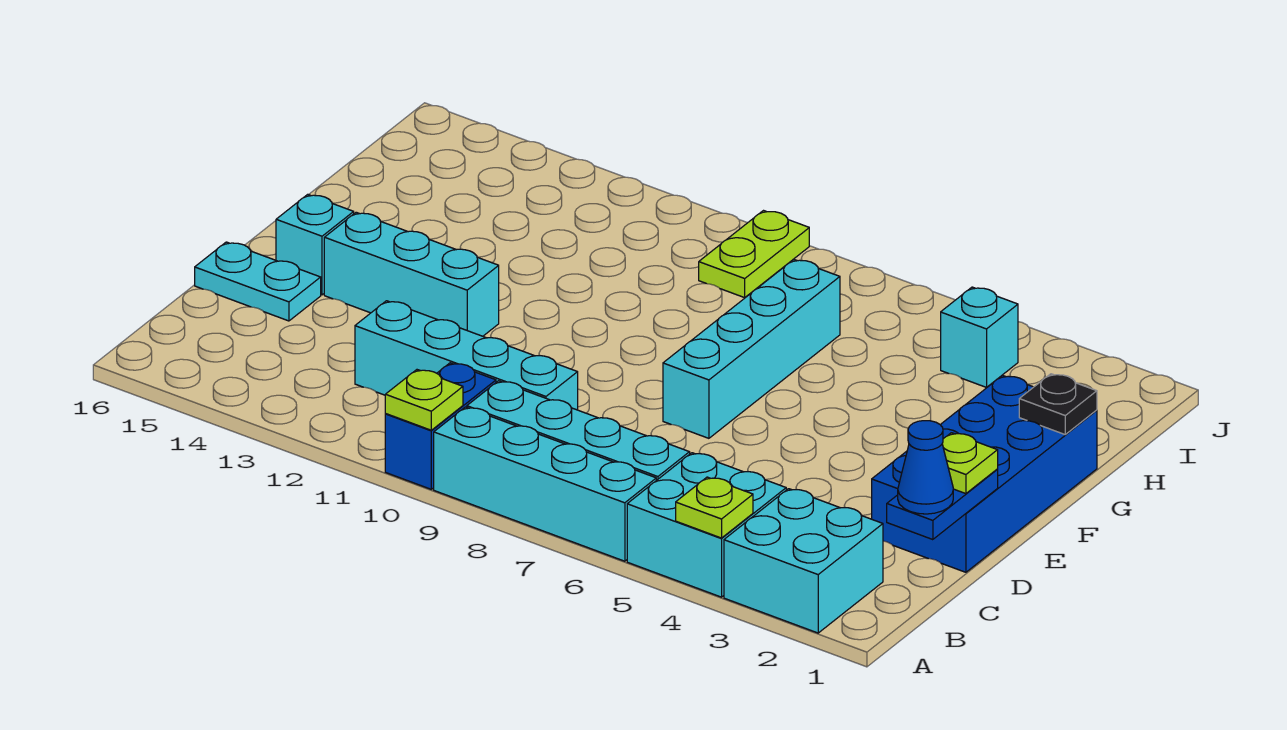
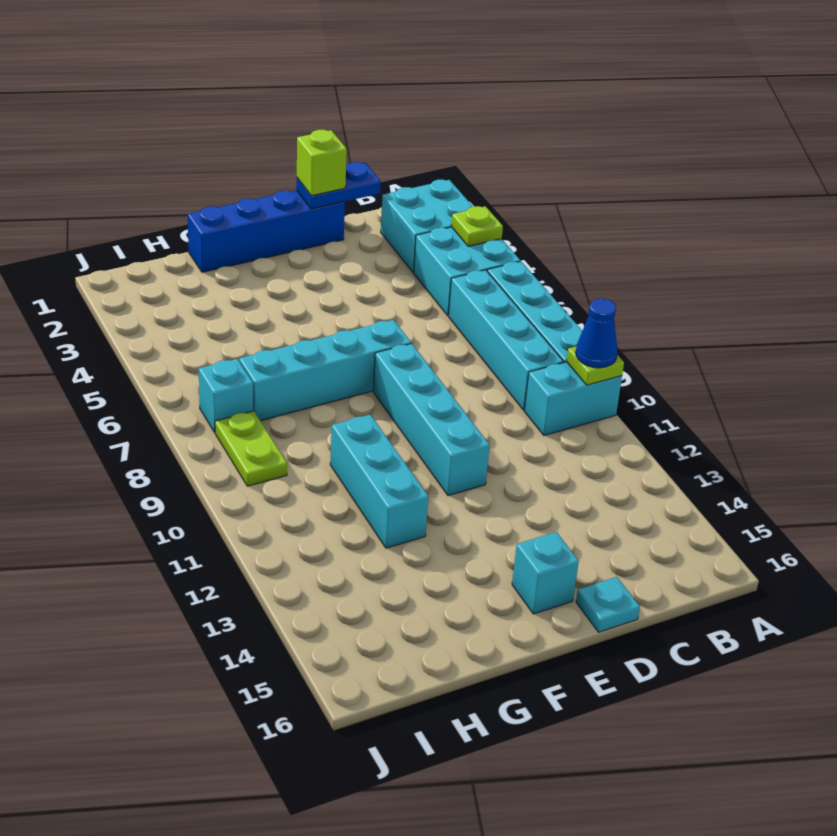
blue 1x2 brick [385,363,496,489] -> cyan 1x2 brick [524,362,622,435]
blue 1x1 cone [898,421,953,514] -> blue 1x1 cone moved to [576,299,617,368]
cyan 1x4 brick [355,301,578,410] -> cyan 1x4 brick moved to [373,344,490,496]
blue 2x4 brick [872,375,1097,572] -> blue 1x4 brick [188,190,345,272]
lime 1x1 plate [942,433,998,494] -> lime 1x1 brick [297,130,347,196]
cyan 1x2 plate [195,242,321,321] -> cyan 1x1 plate [576,577,640,632]
cyan 1x3 brick [324,212,499,336] -> cyan 1x3 brick moved to [330,415,428,548]
black 1x1 plate [1019,374,1097,434] -> none
cyan 1x1 brick [941,287,1018,387] -> cyan 1x1 brick moved to [199,359,253,432]
lime 1x2 plate [699,211,809,298] -> lime 1x2 plate turned to [215,411,287,486]

